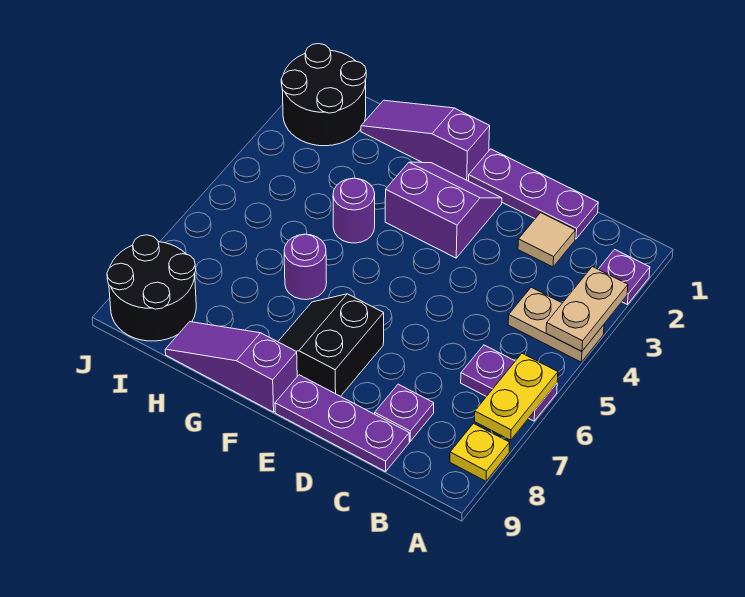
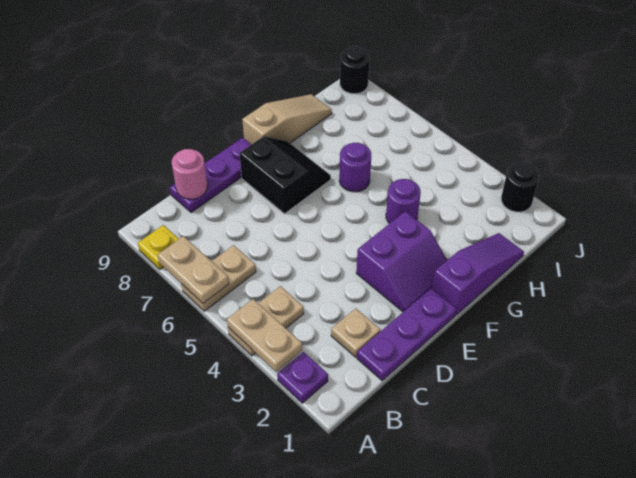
purple 1x2 plate [461,345,557,421] -> tan 1x2 plate [182,245,256,311]
yellow 1x2 plate [475,353,558,440] -> tan 1x2 plate [158,236,229,303]
tan 1x1 tile [518,213,576,267] -> tan 1x1 plate [331,308,380,357]
purple 1x1 plate [375,384,434,441] -> none
none -> pink 1x1 round brick [172,149,207,199]
purple 1x3 slope [165,322,297,412] -> tan 1x3 slope [242,94,332,144]
black 2x2 round brick [281,44,366,146] -> black 1x1 round brick [501,162,539,212]
black 2x2 round brick [107,235,196,341] -> black 1x1 round brick [340,46,369,94]

